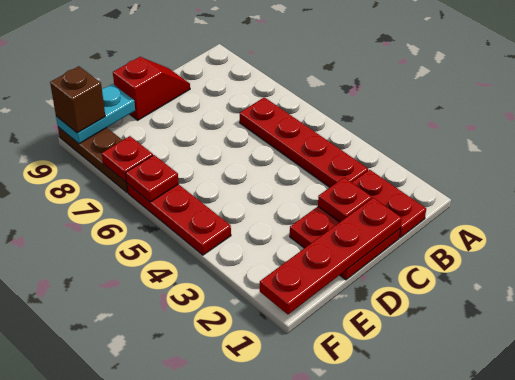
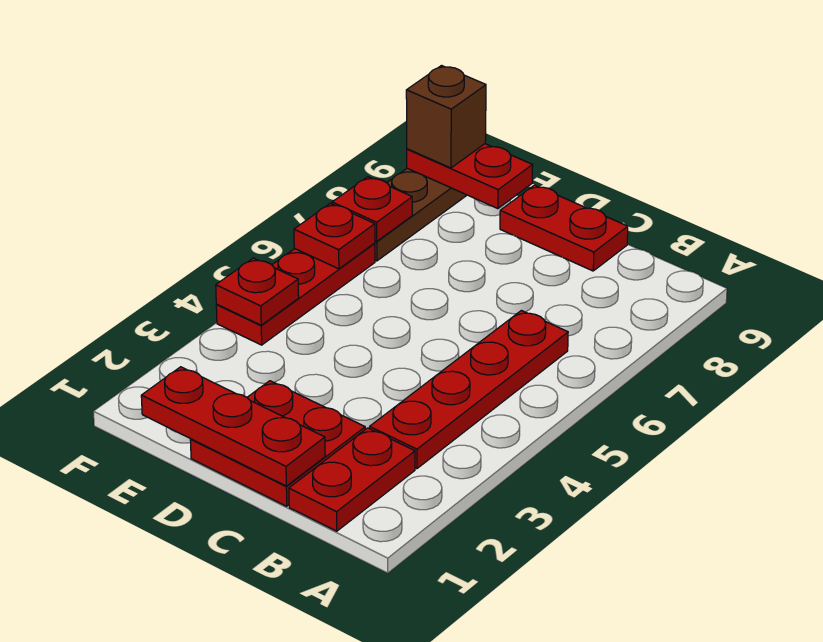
red 1x4 plate [260,198,402,314] -> red 1x3 plate [141,367,325,486]
red 1x1 plate [318,177,372,222] -> red 1x1 plate moved to [216,258,299,325]
red 1x2 slope [113,57,190,120] -> red 1x2 plate [500,185,628,271]
cyan 1x2 plate [56,84,135,144] -> red 1x2 plate [407,144,533,209]

